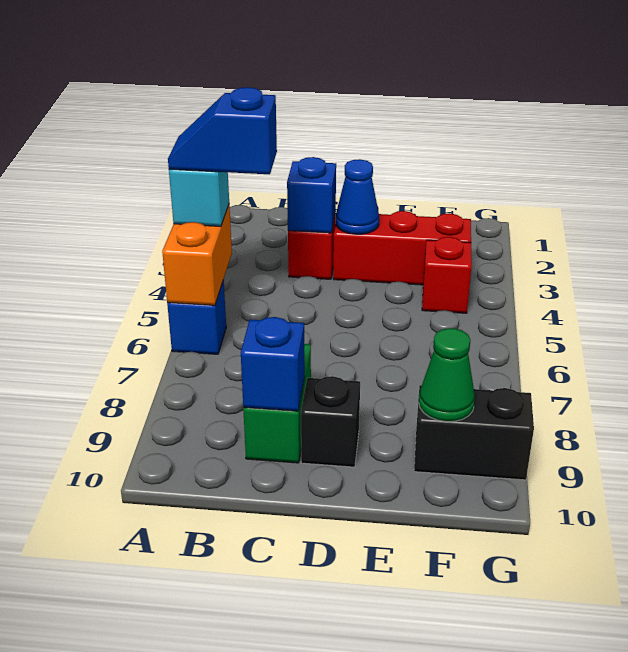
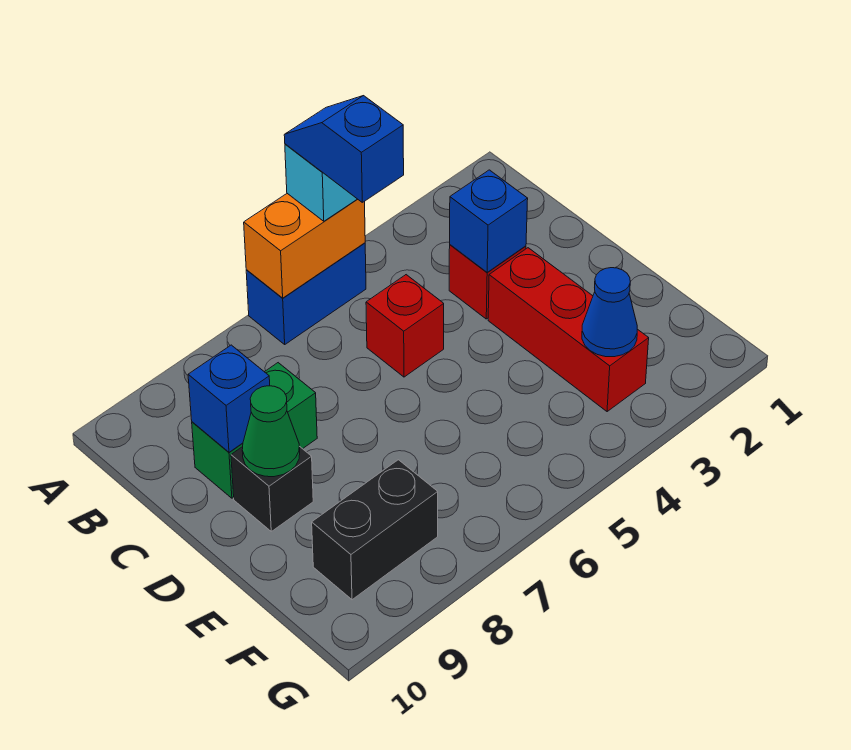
blue 1x1 brick [167,280,226,354] -> blue 1x2 brick [246,243,366,344]
blue 1x1 cone [336,159,379,234] -> blue 1x1 cone moved to [582,268,637,357]
red 1x1 brick [422,237,472,313] -> red 1x1 brick moved to [366,275,444,377]
black 1x2 brick [414,385,534,480] -> black 1x2 brick turned to [312,460,438,600]
green 1x1 cone [419,328,475,422] -> green 1x1 cone moved to [242,386,300,477]

